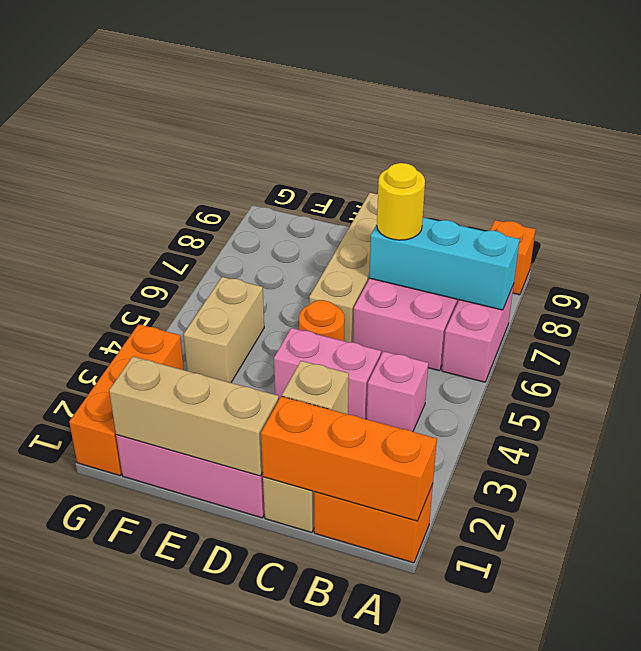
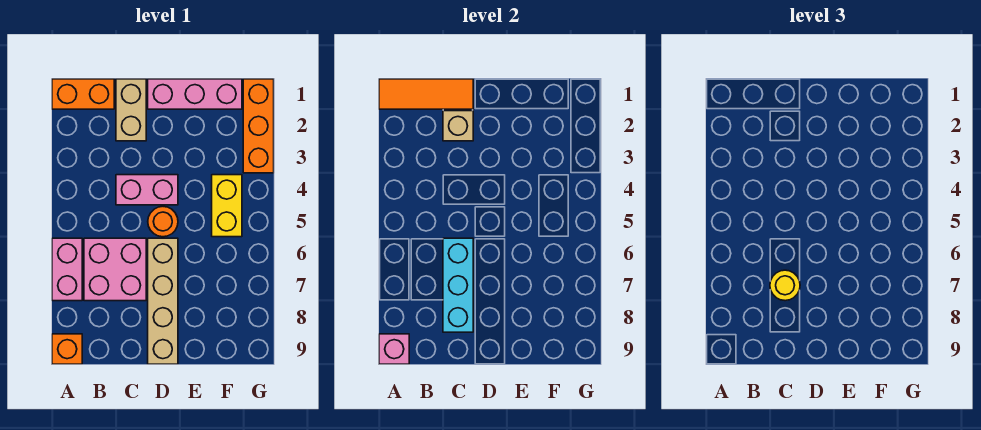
orange 1x3 brick [261,396,437,521] -> orange 1x3 tile [379,79,473,109]
cyan 1x3 brick [369,218,520,310] -> cyan 1x3 brick turned to [443,238,473,332]
pink 1x1 brick [367,351,428,432] -> pink 1x1 brick moved to [379,334,409,364]
tan 1x3 brick [109,357,279,476] -> none
tan 1x2 brick [184,277,264,383] -> yellow 1x2 brick [212,175,242,237]

